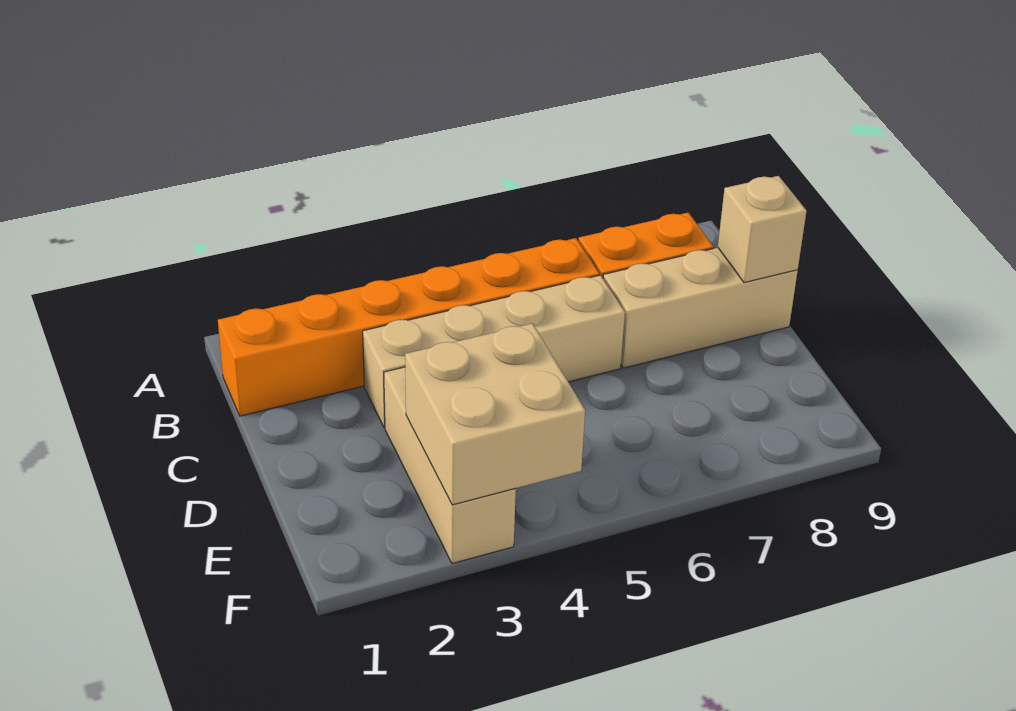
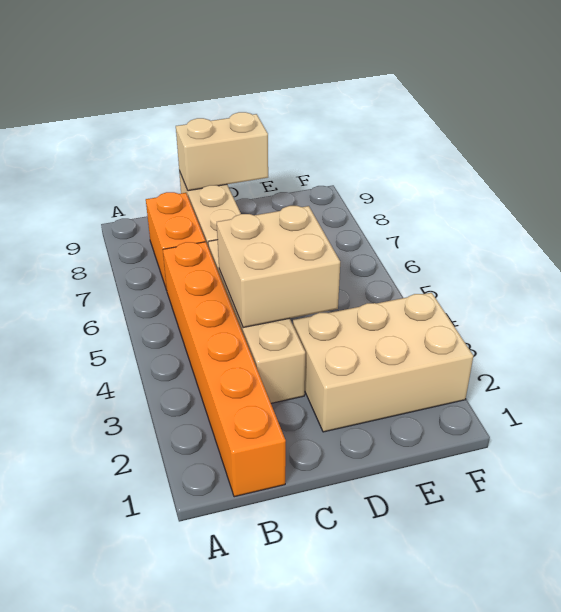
tan 1x1 brick [718,176,807,283] -> tan 1x2 brick [176,112,268,191]
tan 1x3 brick [384,367,516,563] -> tan 2x3 brick [293,293,473,432]
tan 2x2 brick [405,323,585,505] -> tan 2x2 brick moved to [217,206,340,328]

